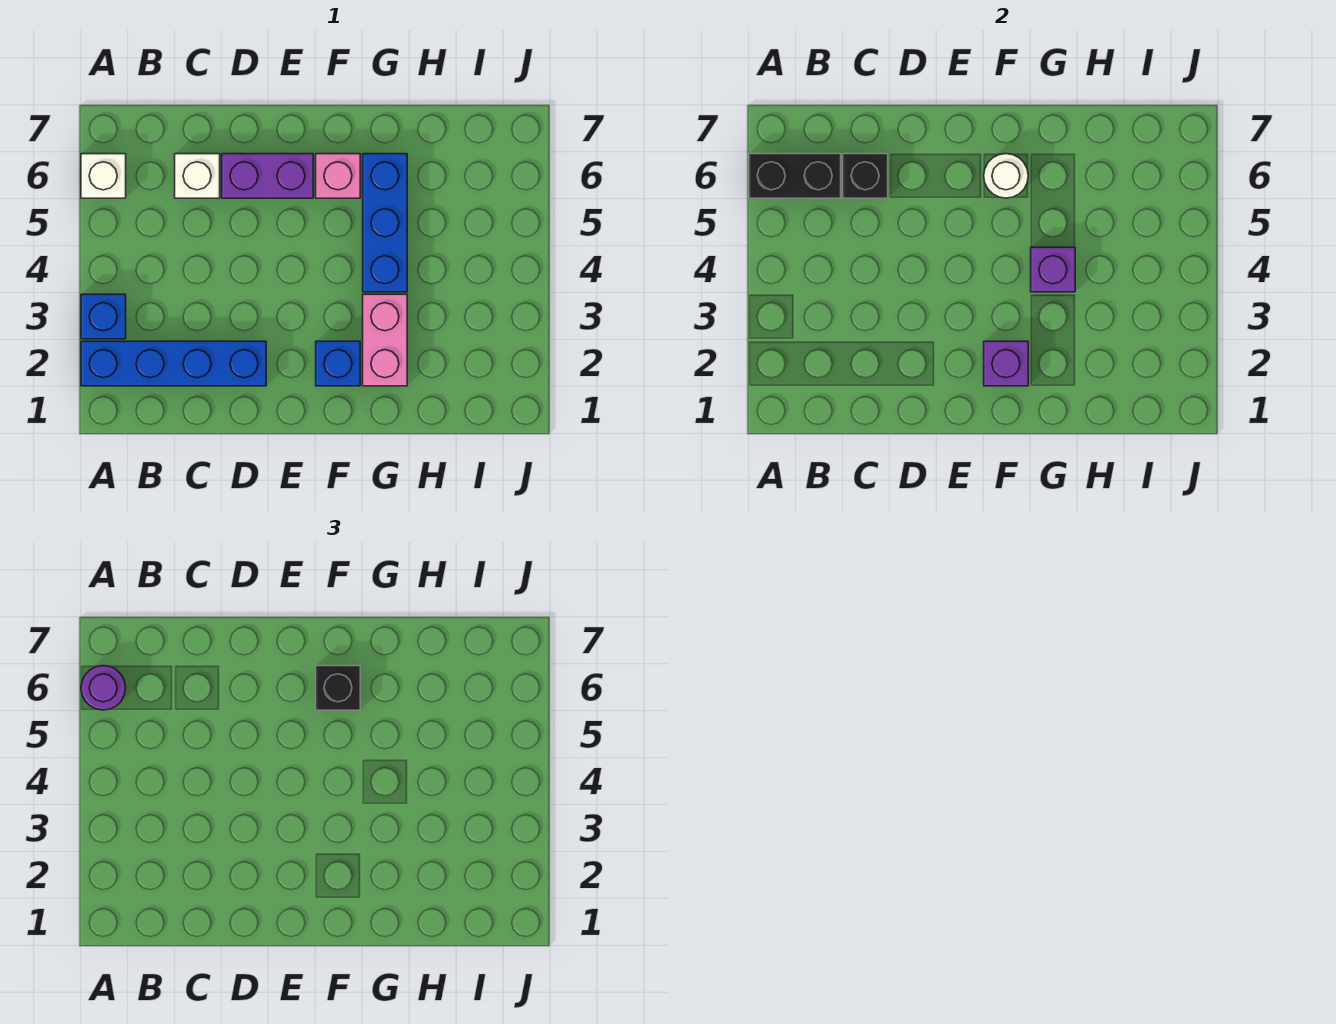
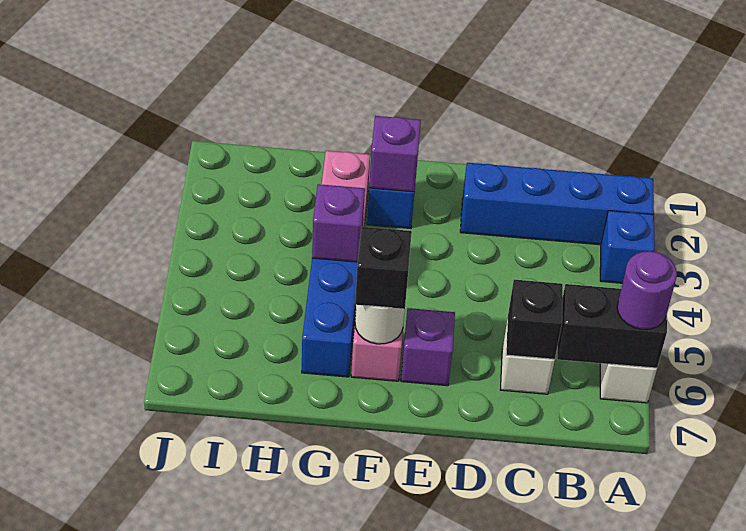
purple 1x2 brick [222,154,313,198] -> purple 1x1 brick [401,308,455,386]

